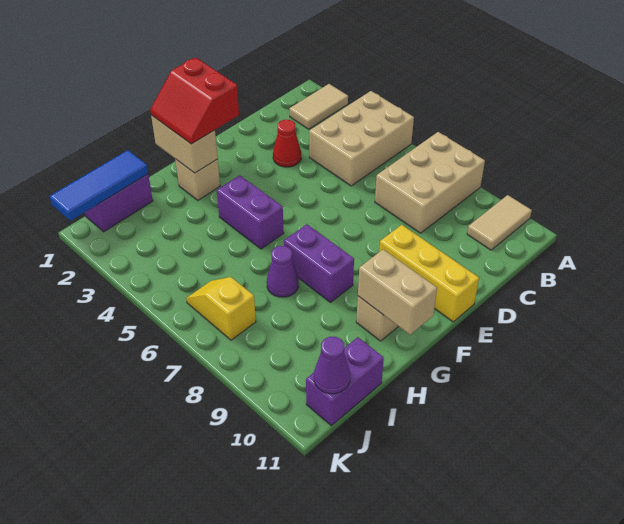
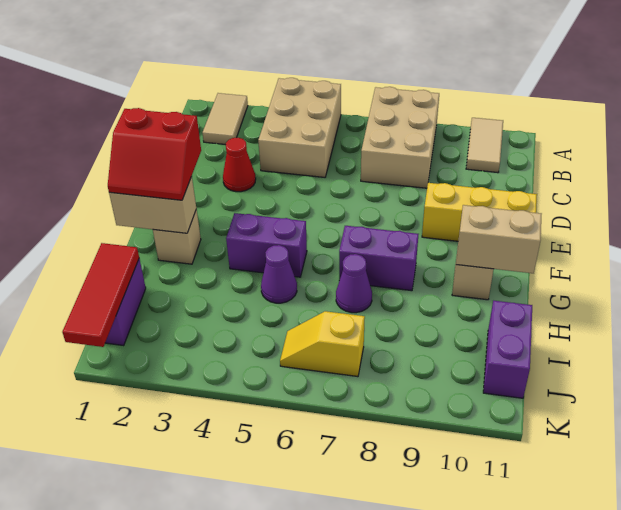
blue 1x3 tile [50,150,148,221] -> red 1x3 tile [62,243,139,347]
purple 1x1 cone [314,337,350,394] -> purple 1x1 cone moved to [261,245,297,303]

